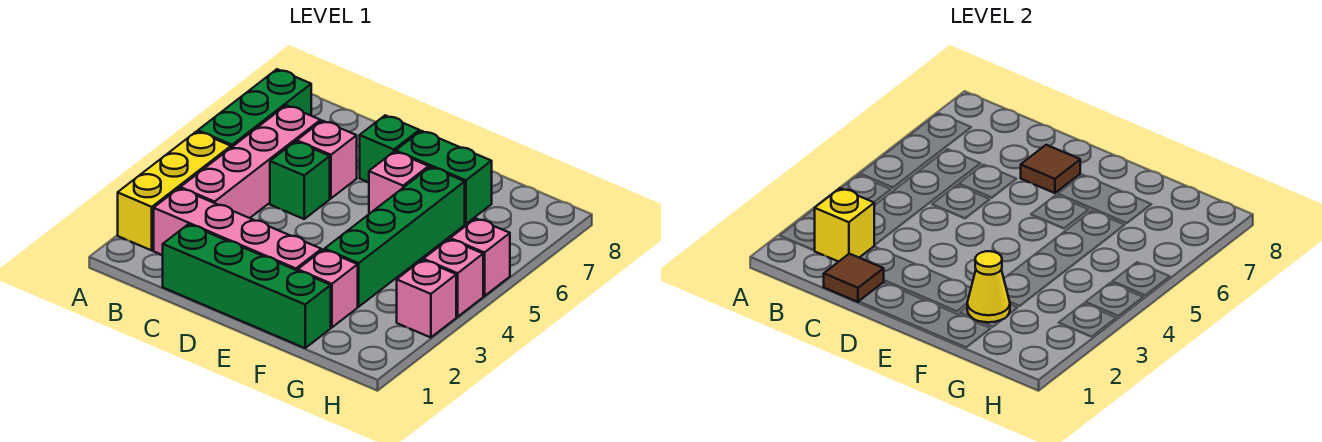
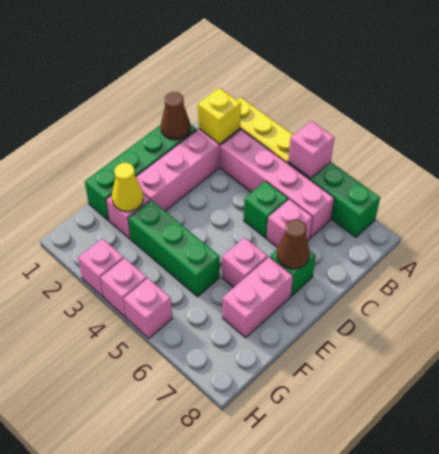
none -> pink 1x1 brick [288,121,334,178]
brown 1x1 tile [824,254,884,302] -> brown 1x1 cone [161,92,190,140]
brown 1x1 tile [1021,145,1080,193] -> brown 1x1 cone [277,220,310,269]
green 1x2 brick [396,131,492,224] -> pink 1x2 brick [222,257,293,338]
green 1x4 brick [325,167,465,307] -> green 1x3 brick [128,200,220,297]

